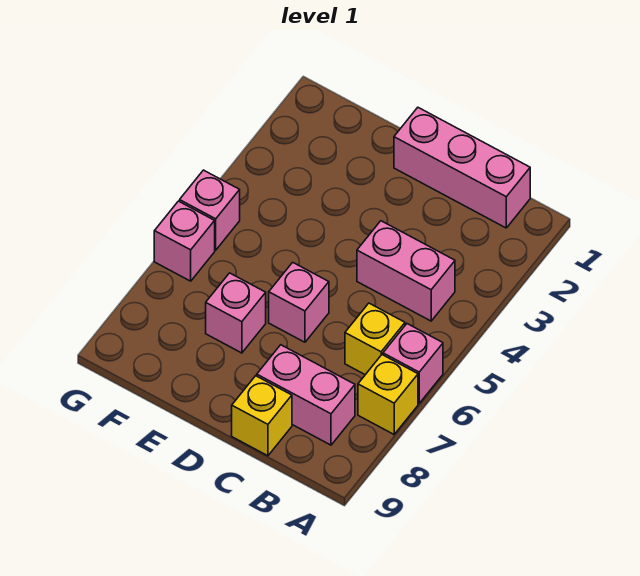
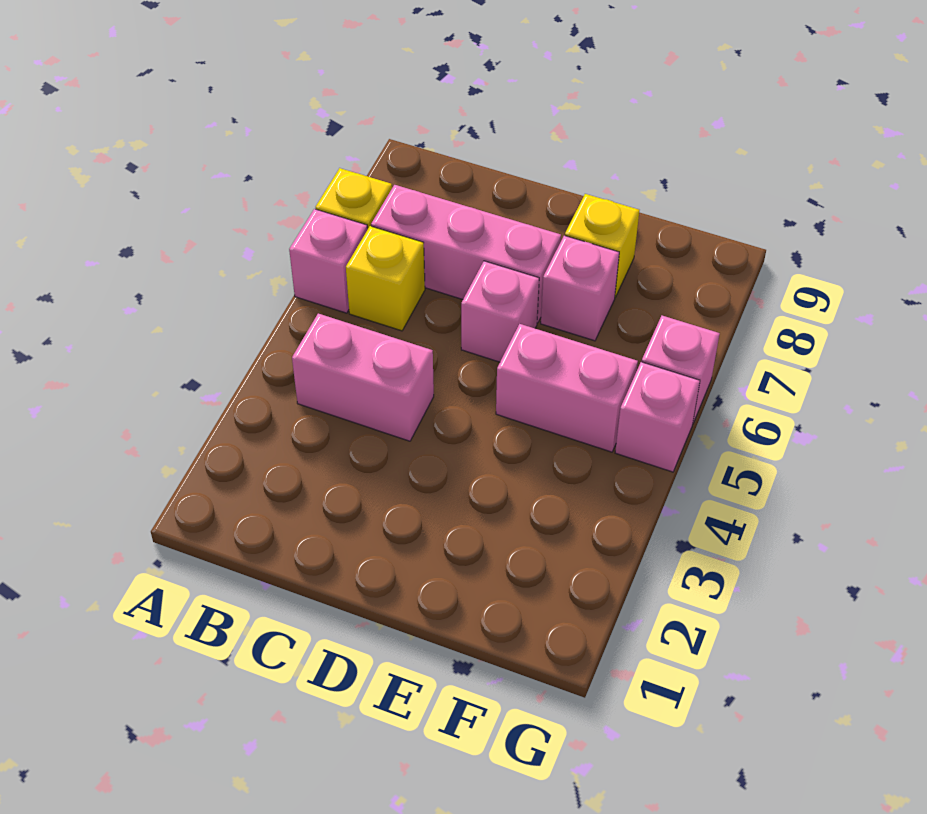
pink 1x3 brick [394,108,530,228] -> pink 1x3 brick moved to [371,185,561,323]
pink 1x2 brick [257,345,355,445] -> pink 1x2 brick moved to [496,324,638,452]
yellow 1x1 brick [232,376,292,456] -> yellow 1x1 brick moved to [565,194,639,297]

